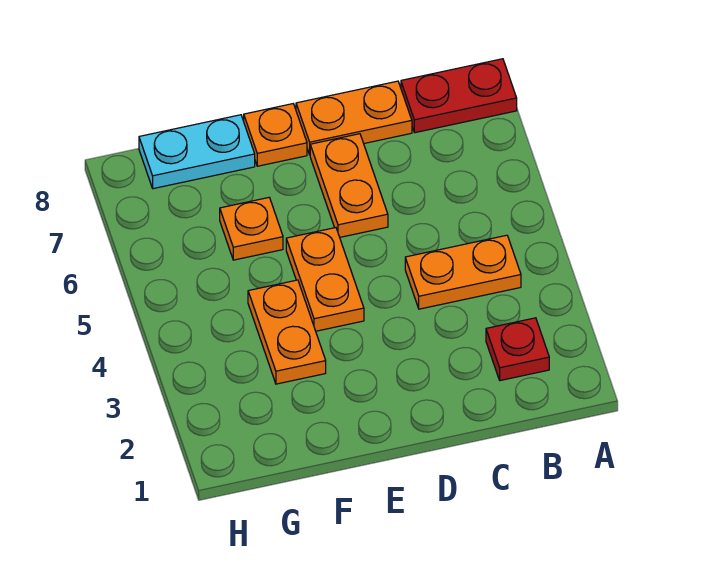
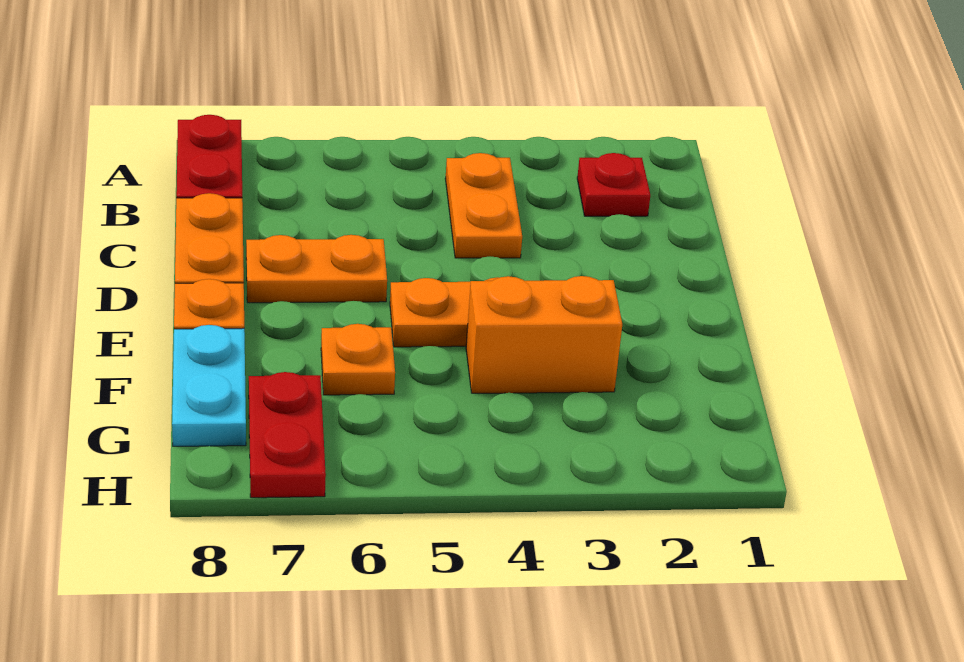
orange 1x2 plate [248,280,326,384] -> orange 1x2 brick [466,276,622,393]
none -> red 1x2 plate [249,372,326,498]

